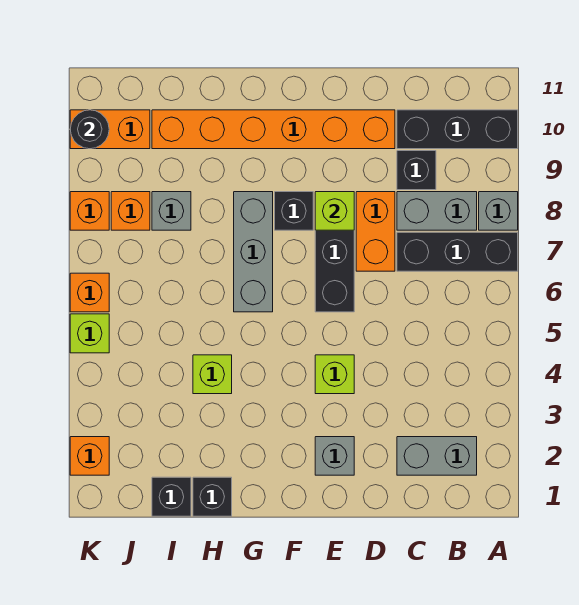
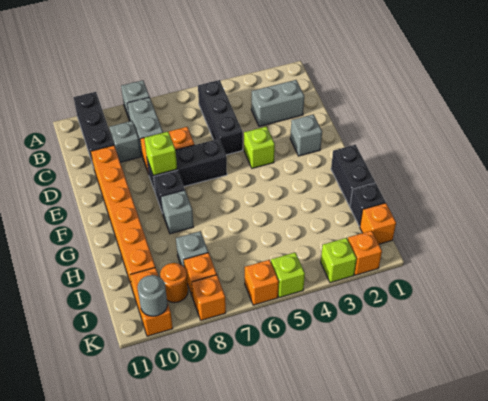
black 1x3 brick [397,232,518,271] -> black 1x3 brick moved to [198,80,243,155]
grey 1x2 brick [397,437,477,475] -> grey 1x2 brick turned to [251,80,304,126]
black 1x1 brick [397,151,436,190] -> grey 1x1 brick [109,121,141,162]
grey 1x3 brick [234,192,273,312] -> grey 1x1 brick [161,190,193,234]
black 1x1 brick [193,477,232,516] -> black 1x2 brick [331,145,375,206]
lime 1x1 brick [193,355,232,394] -> lime 1x1 brick moved to [321,238,357,283]
none -> orange 1x1 brick [360,203,396,244]
none -> orange 1x1 round brick [160,263,188,303]
black 1x1 round brick [70,110,109,149] -> grey 1x1 round brick [138,275,167,316]

